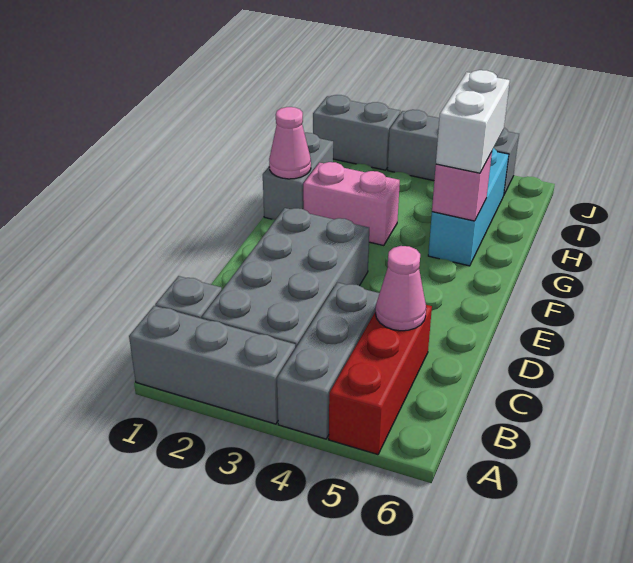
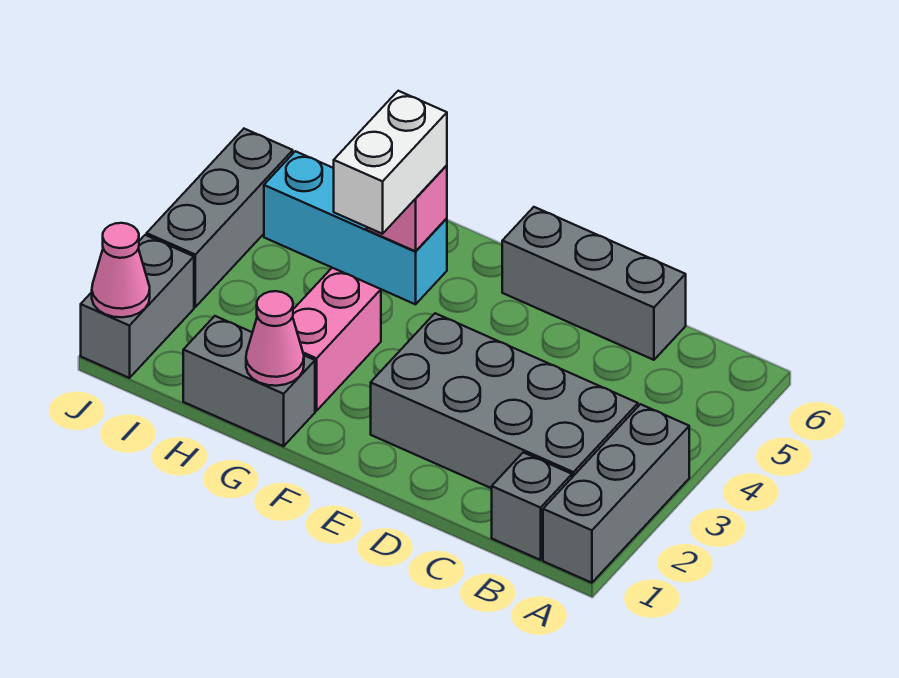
grey 1x3 brick [277,283,379,439] -> grey 1x3 brick moved to [502,207,686,360]
red 1x3 brick [329,305,432,455] -> none
pink 1x1 cone [376,246,426,331] -> pink 1x1 cone moved to [92,223,150,317]
white 1x2 brick [436,70,510,173] -> white 1x2 brick turned to [334,91,447,234]

